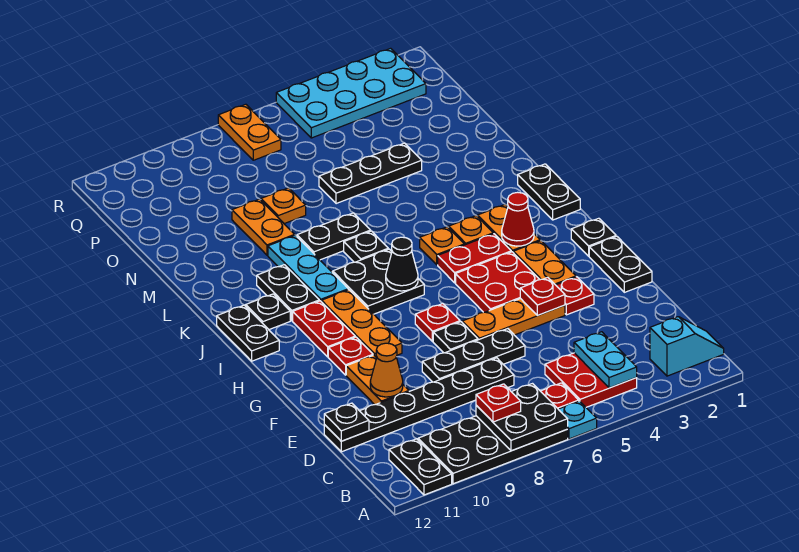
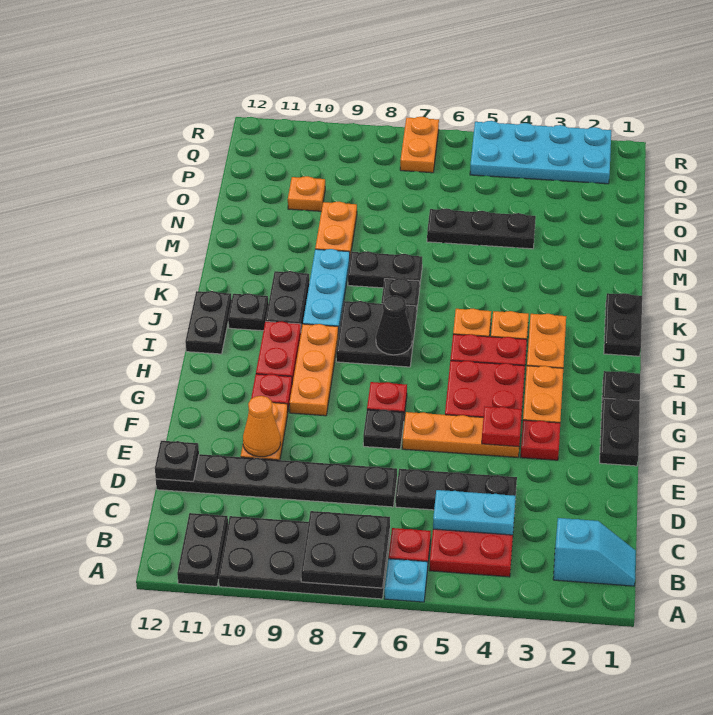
cyan 1x2 plate [574,332,637,388] -> cyan 1x2 plate turned to [433,490,516,535]
red 1x1 plate [476,384,521,422] -> none
black 1x3 plate [422,329,525,382] -> black 1x3 plate moved to [396,469,517,510]
red 1x1 cone [502,192,534,246] -> none
orange 1x1 plate [261,188,306,224] -> orange 1x1 plate moved to [288,176,325,211]

